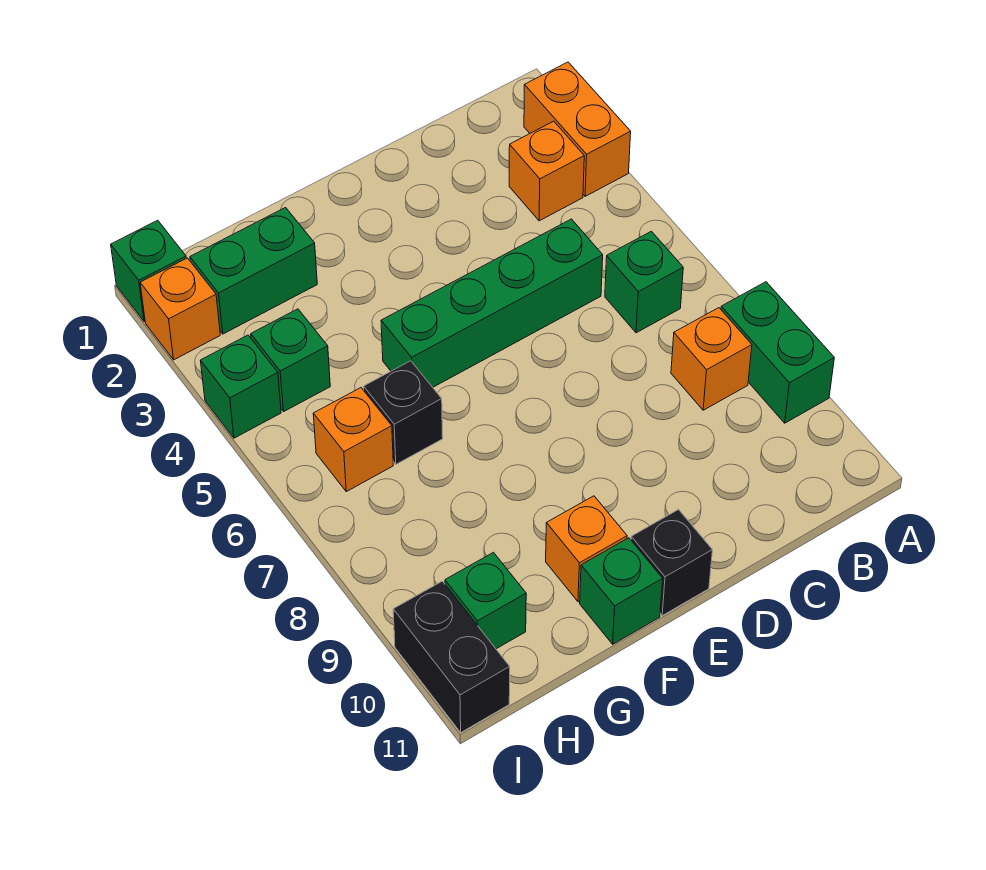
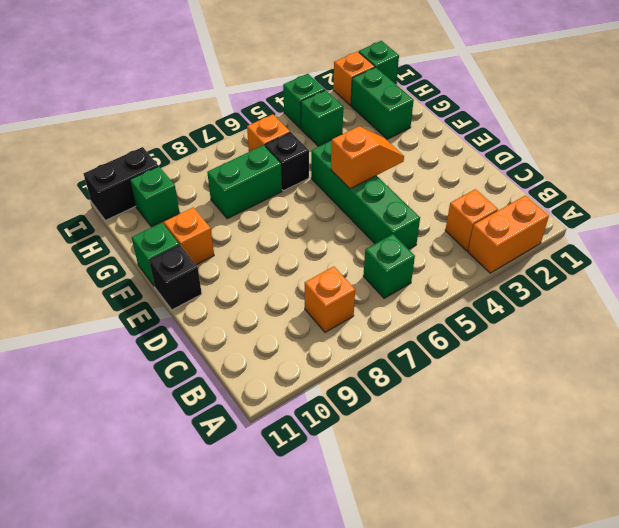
green 1x2 brick [721,282,834,423] -> green 1x2 brick moved to [207,145,282,219]
none -> orange 1x2 slope [331,126,404,189]

